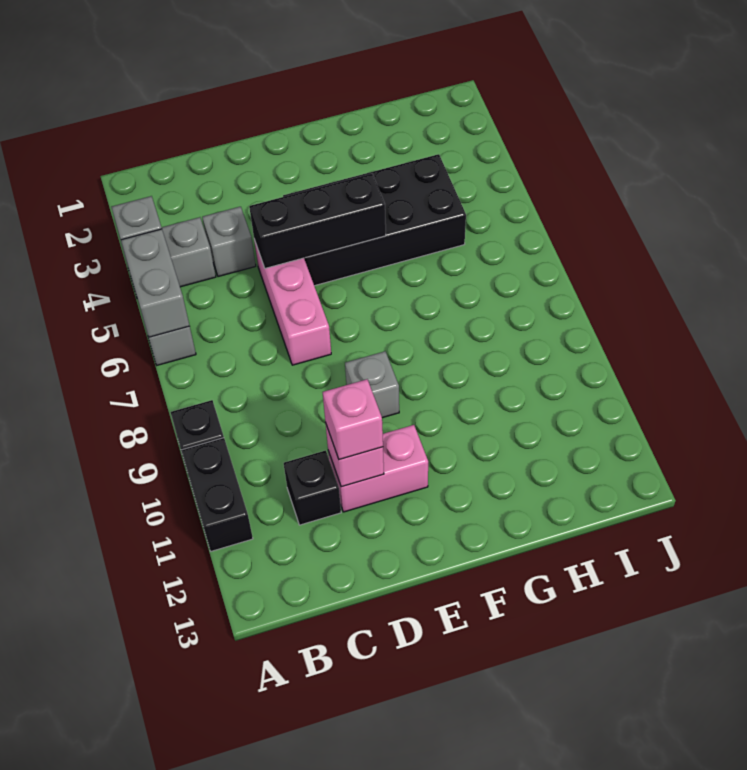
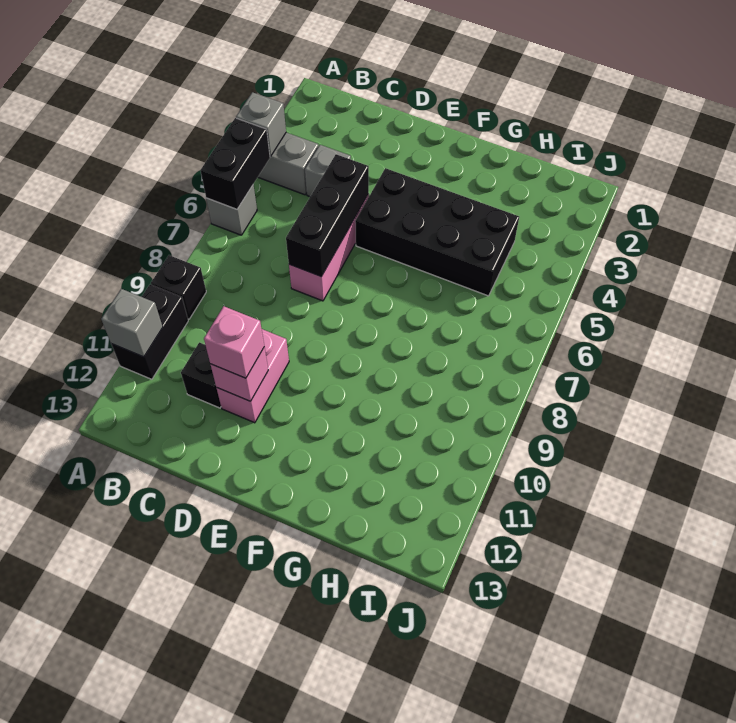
grey 1x2 brick [121,229,190,337] -> black 1x2 brick [200,118,270,209]
black 1x3 brick [249,174,386,268] -> black 1x3 brick turned to [286,154,369,277]
pink 1x2 brick [328,425,428,512] -> pink 1x2 brick turned to [216,329,289,423]
grey 1x1 brick [345,351,399,418] -> grey 1x1 brick moved to [101,289,163,357]

